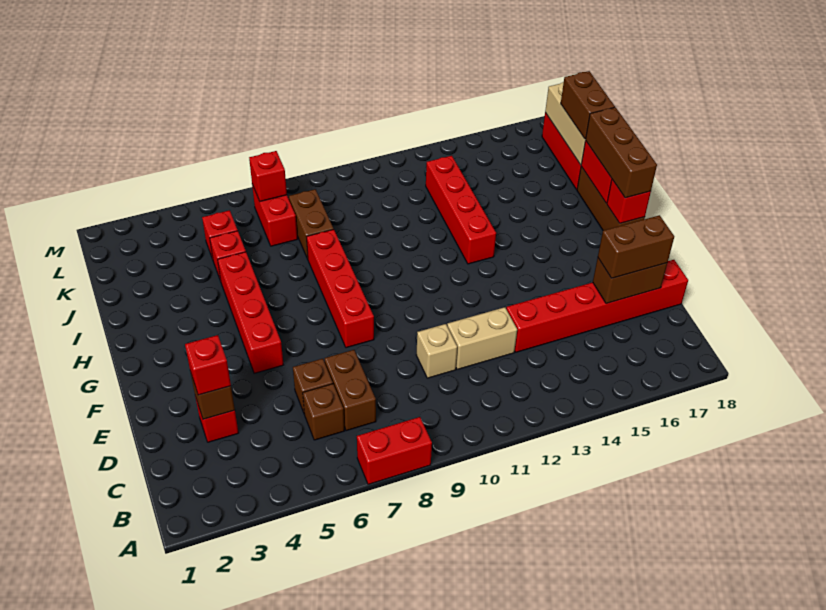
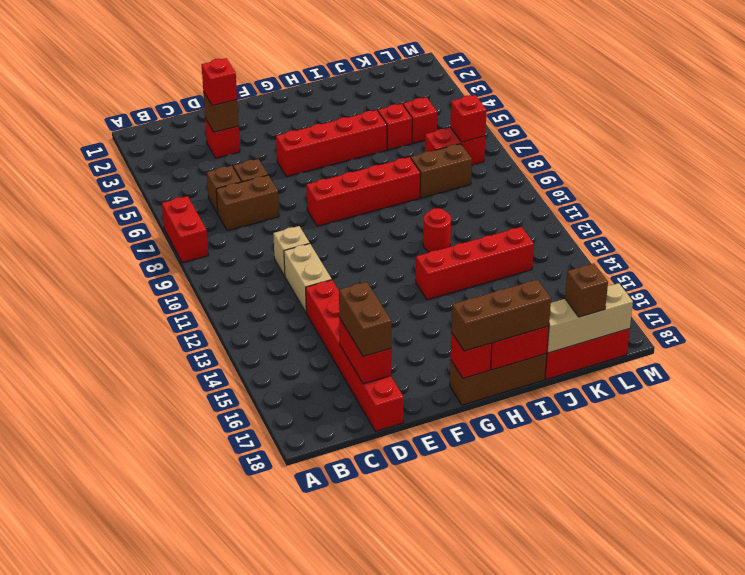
brown 1x2 brick [593,258,667,304] -> red 1x2 brick [339,318,391,384]
none -> red 1x1 round brick [423,208,451,252]
brown 1x2 brick [561,71,615,139] -> brown 1x1 brick [565,263,608,317]

